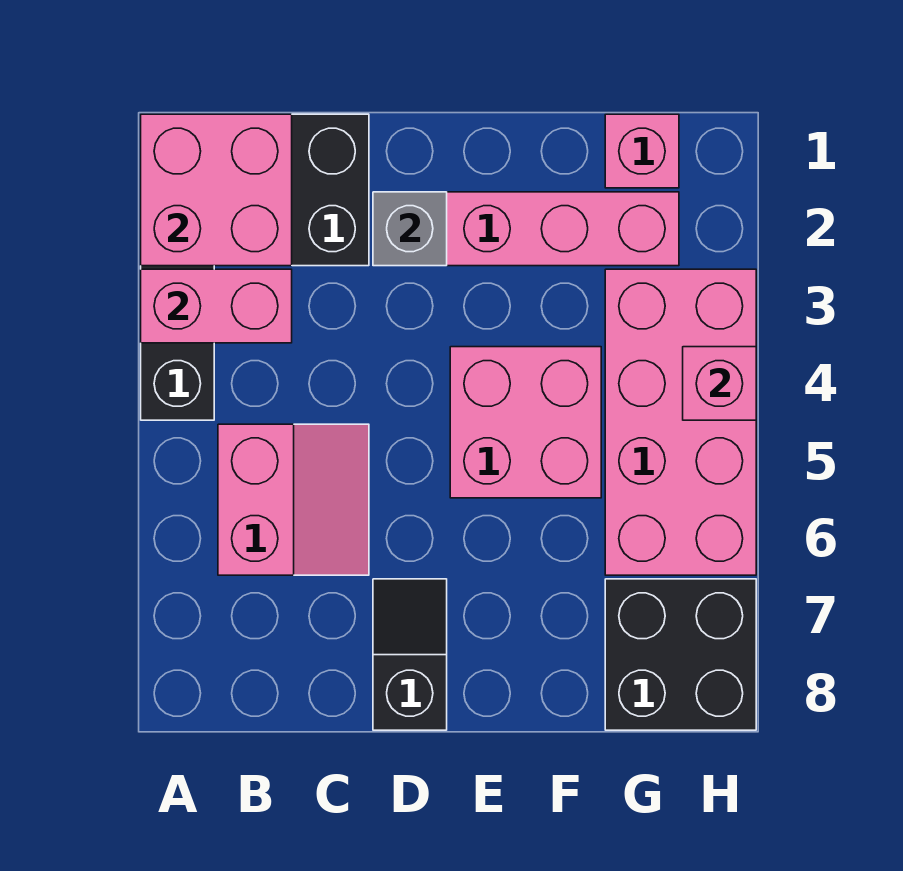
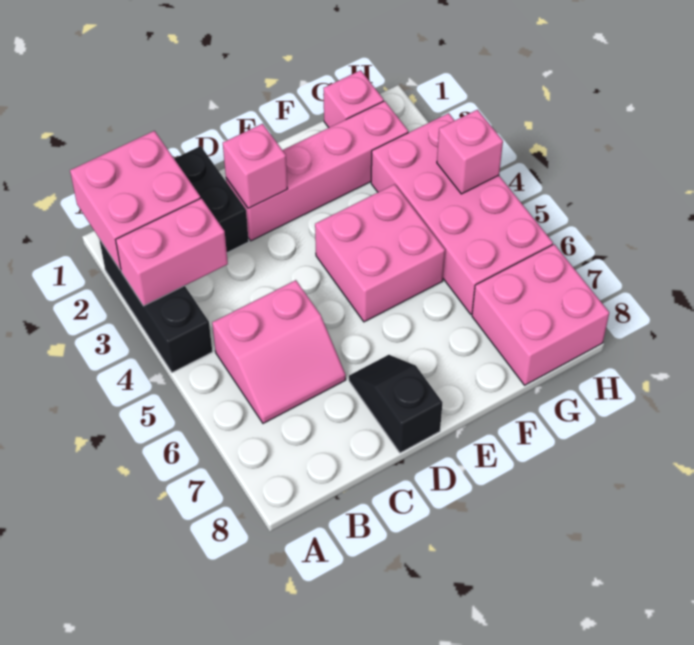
pink 2x2 slope [218,424,369,575] -> pink 2x2 slope turned to [212,280,346,423]
grey 1x1 brick [373,192,447,266] -> pink 1x1 brick [223,124,288,208]
black 2x2 brick [605,579,756,730] -> pink 2x2 brick [472,244,609,385]

